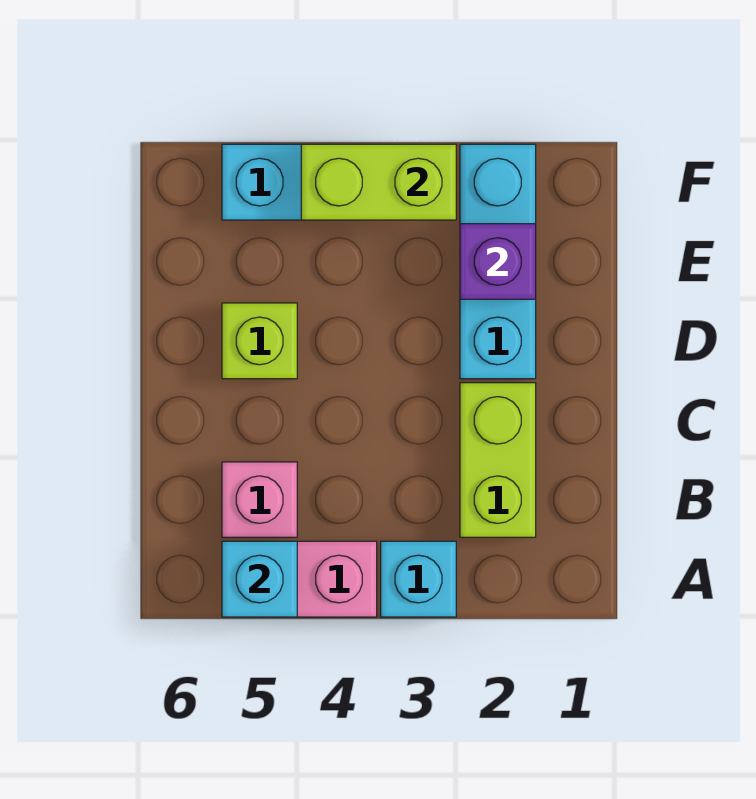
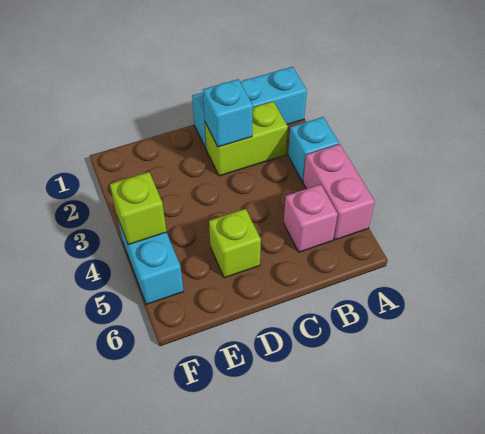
cyan 1x1 brick [222,541,297,617] -> cyan 1x1 brick moved to [203,79,253,147]
cyan 1x3 brick [460,144,536,379] -> cyan 1x3 brick moved to [192,67,307,148]
purple 1x1 brick [460,224,536,299] -> none
lime 1x2 brick [301,144,456,220] -> lime 1x1 brick [110,172,166,245]

